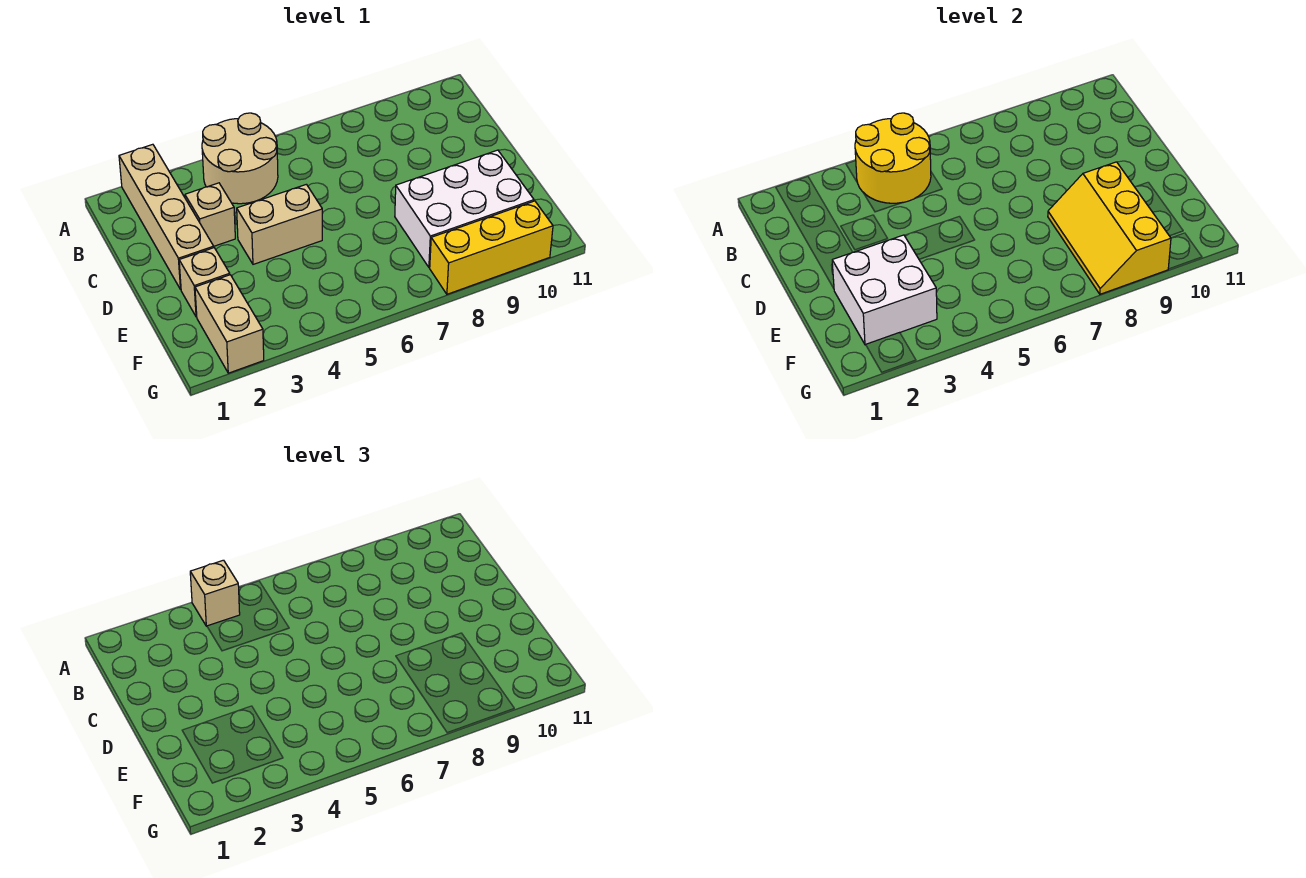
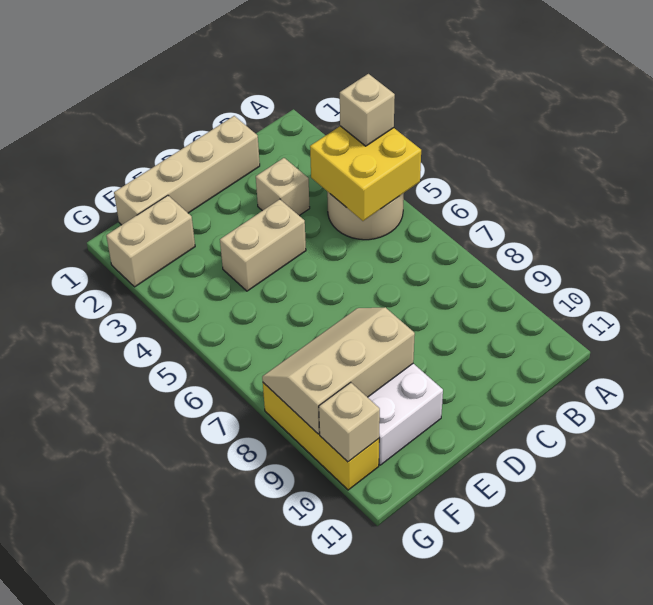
tan 1x4 brick [119,144,214,289] -> tan 1x4 brick moved to [114,116,260,225]
yellow 2x2 round brick [855,113,931,203] -> yellow 2x2 brick [310,126,421,221]
tan 1x2 brick [237,184,322,264] -> tan 1x2 brick turned to [220,199,306,291]
tan 1x1 brick [179,248,230,317] -> tan 1x1 brick moved to [319,382,380,462]
white 2x2 brick [832,235,937,345] -> none
yellow 2x3 slope [1048,162,1171,294] -> tan 2x3 slope [262,308,415,434]

